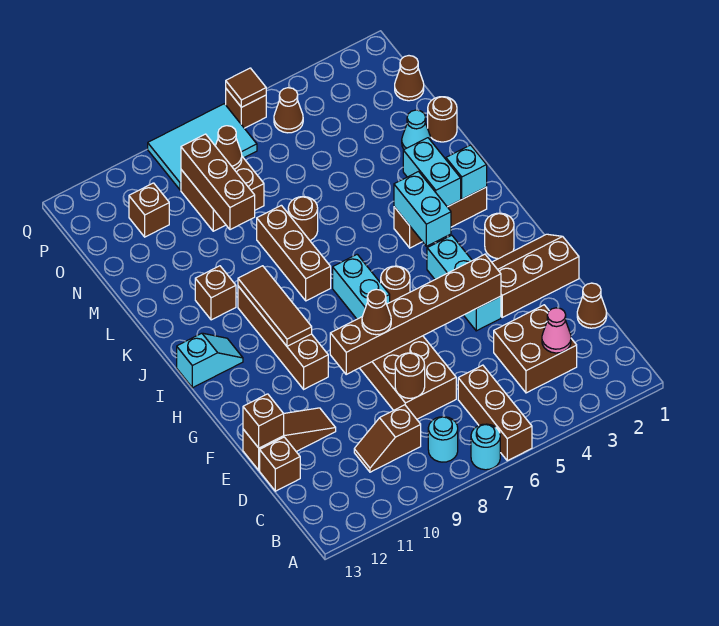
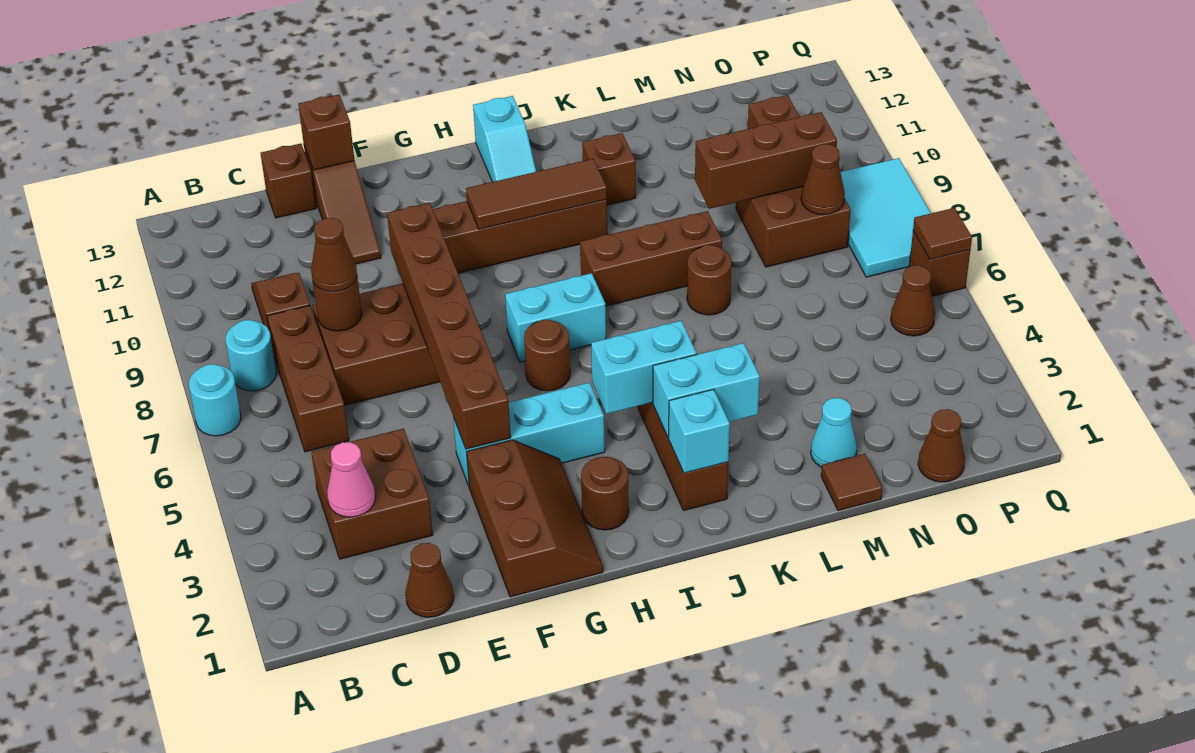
brown 1x3 brick [458,365,532,461] -> brown 1x3 brick turned to [267,306,349,452]
brown 1x1 cone [362,289,391,335] -> brown 1x1 cone moved to [311,218,357,292]
brown 1x1 round brick [428,97,457,142] -> brown 1x1 tile [821,454,882,511]

